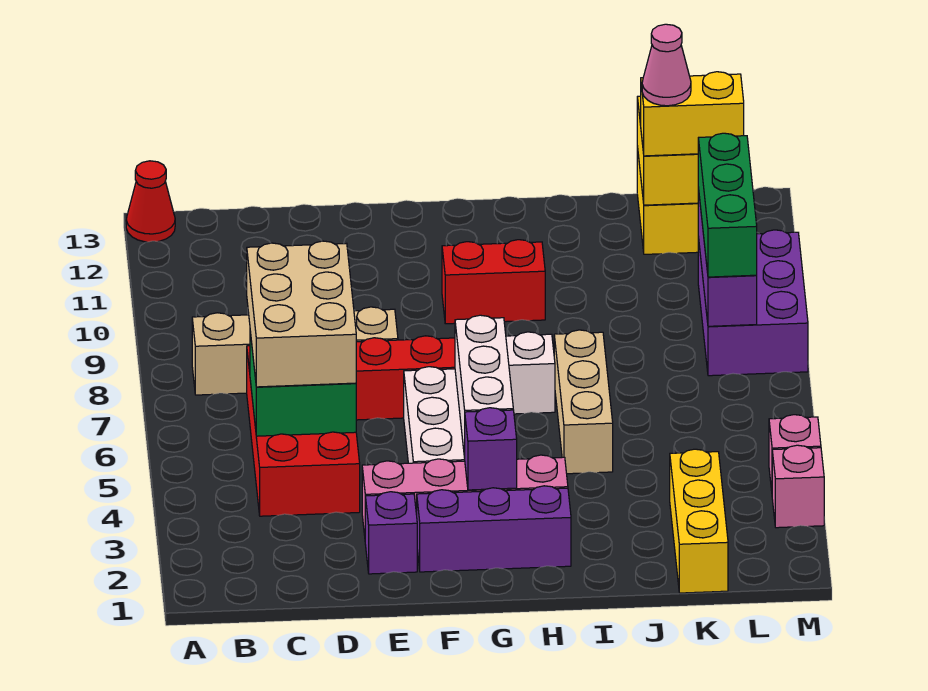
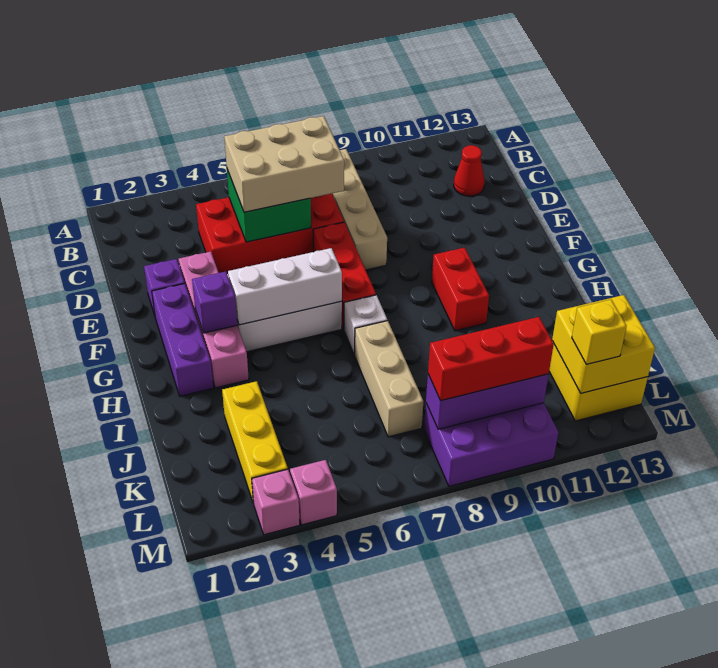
red 1x1 cone [126,161,175,242] -> red 1x1 cone moved to [454,145,485,196]
tan 1x3 brick [554,330,613,474] -> tan 1x3 brick turned to [355,321,423,437]
yellow 1x3 brick [670,449,728,593] -> yellow 1x3 brick turned to [222,381,288,503]
yellow 1x2 brick [641,72,744,156] -> yellow 1x1 brick [572,300,627,364]
pink 1x1 cone [642,24,691,106] -> none
green 1x3 brick [698,133,757,277] -> red 1x3 brick [428,317,554,401]

